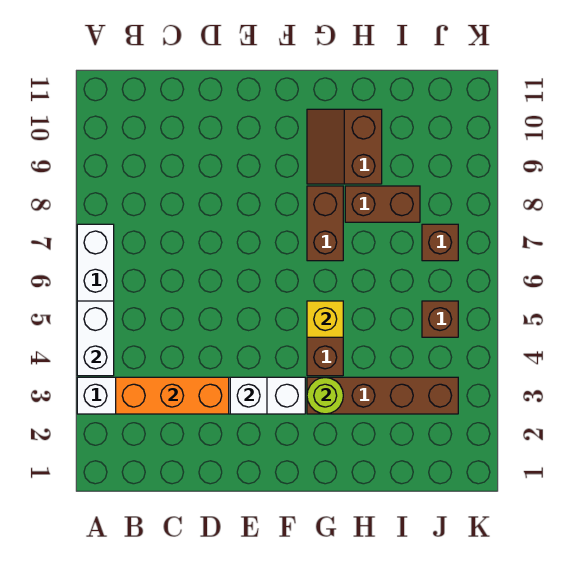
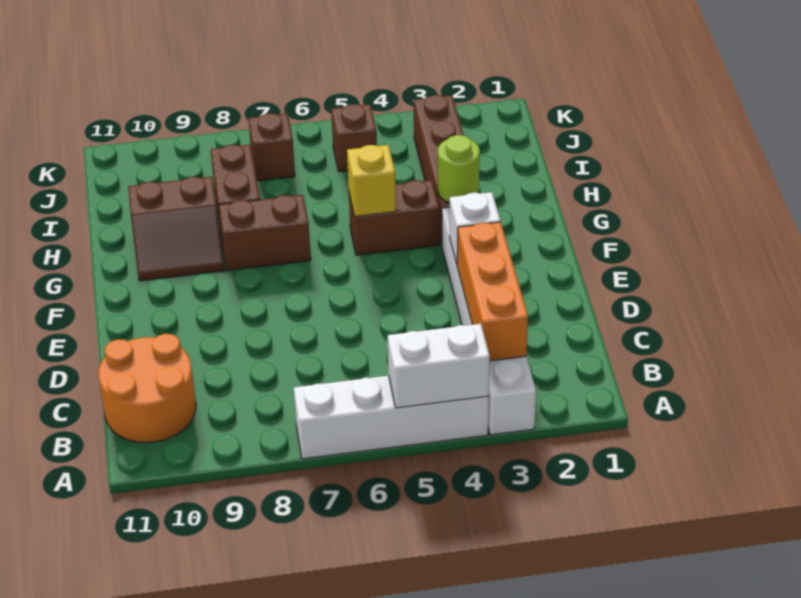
none -> orange 2x2 round brick [98,334,196,443]

